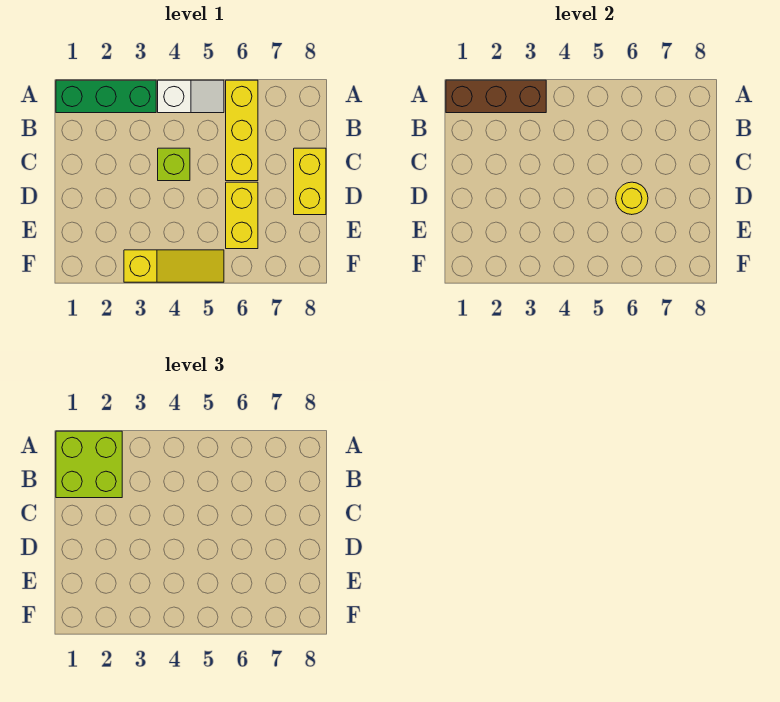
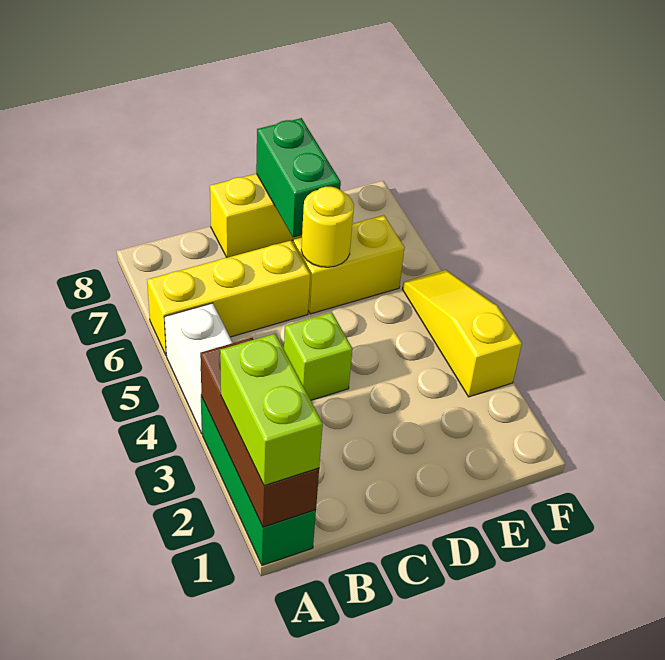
lime 2x2 brick [56,431,122,498] -> lime 1x2 brick [220,334,323,486]
white 1x2 slope [158,80,224,113] -> white 1x2 brick [165,303,233,434]
none -> green 1x2 brick [256,118,341,237]

